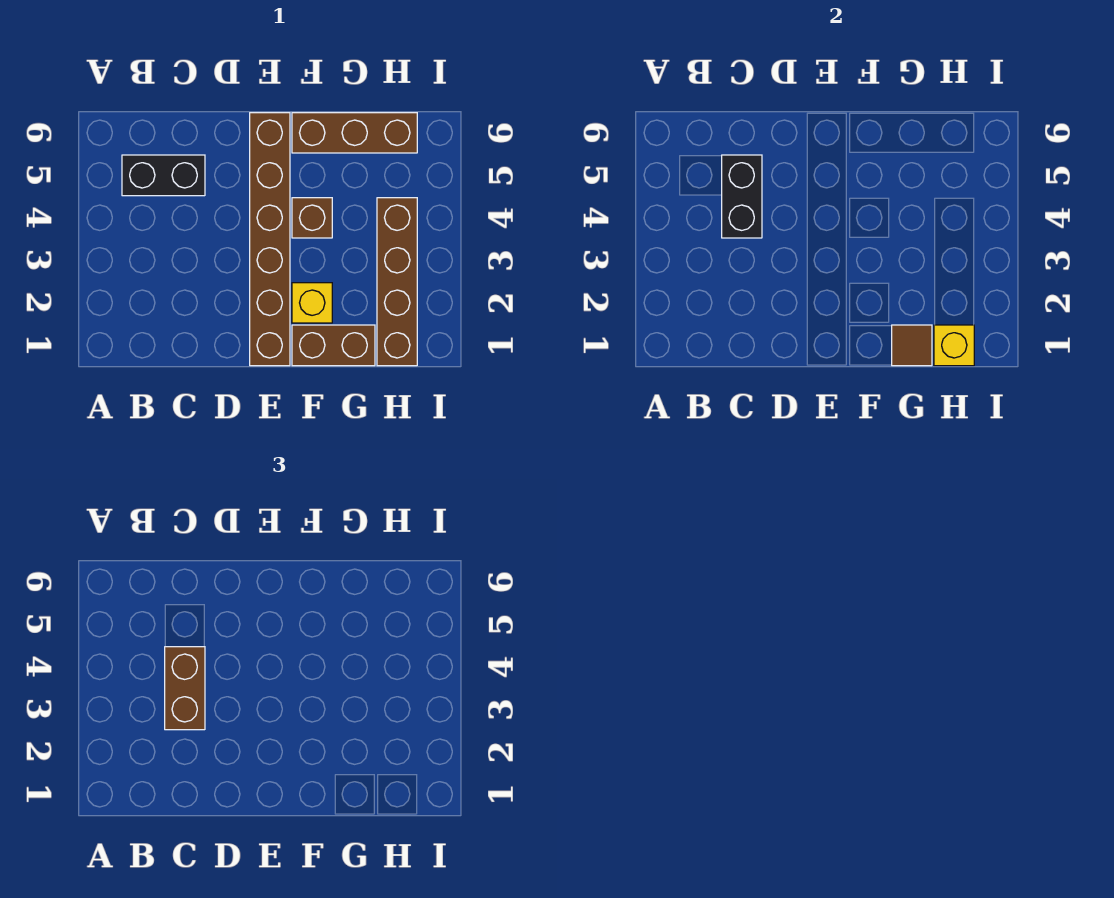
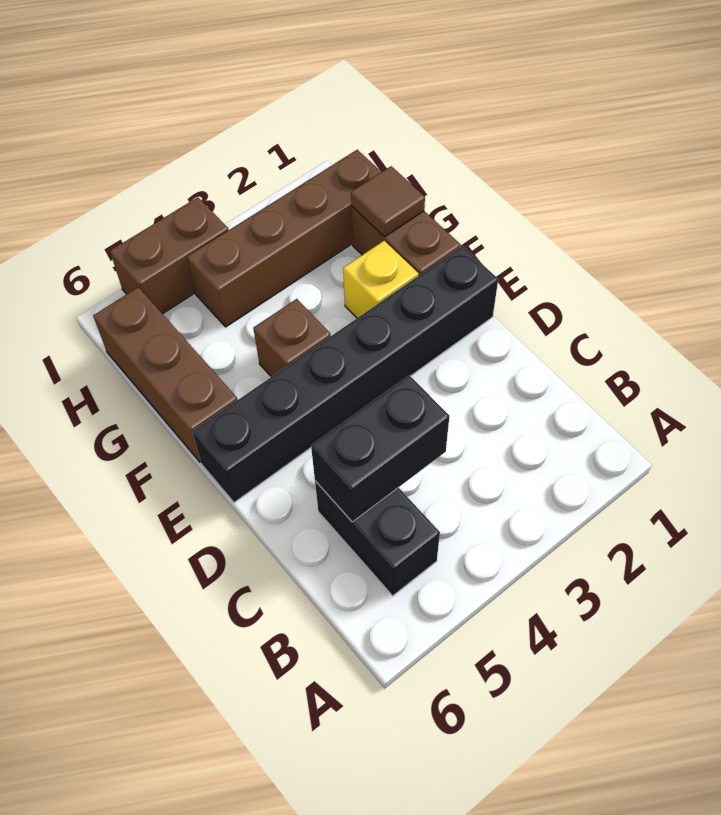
brown 1x2 brick [165,647,205,730] -> brown 1x2 brick moved to [110,197,228,314]
brown 1x6 brick [250,113,290,366] -> black 1x6 brick [192,246,498,502]
yellow 1x1 brick [934,325,974,366] -> none

